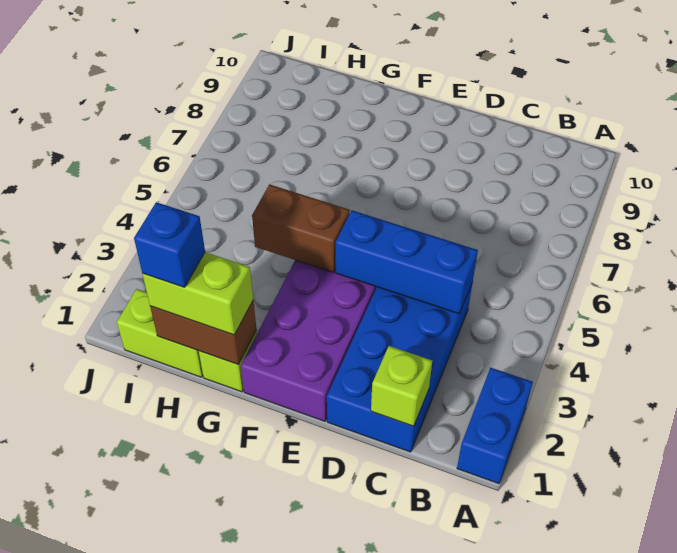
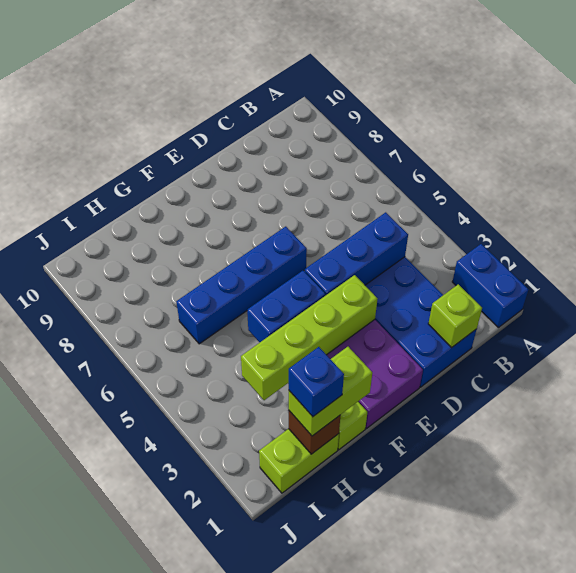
none -> lime 1x4 brick [241,275,377,400]
none -> blue 1x4 brick [176,227,307,344]
brown 1x2 brick [252,184,350,272] -> blue 1x2 brick [247,270,325,342]
brown 1x2 brick [150,301,257,365] -> brown 1x1 brick [289,411,340,454]

